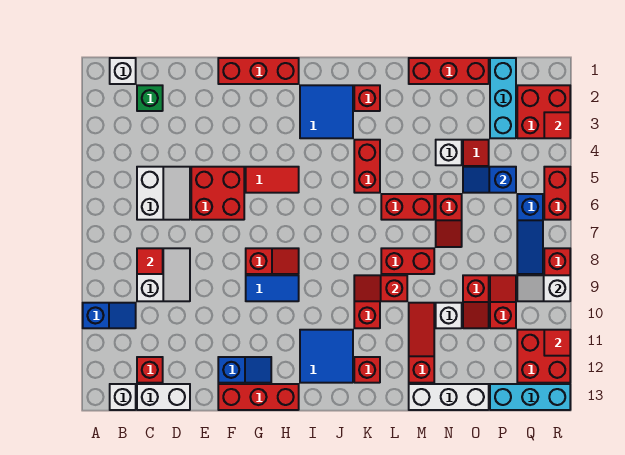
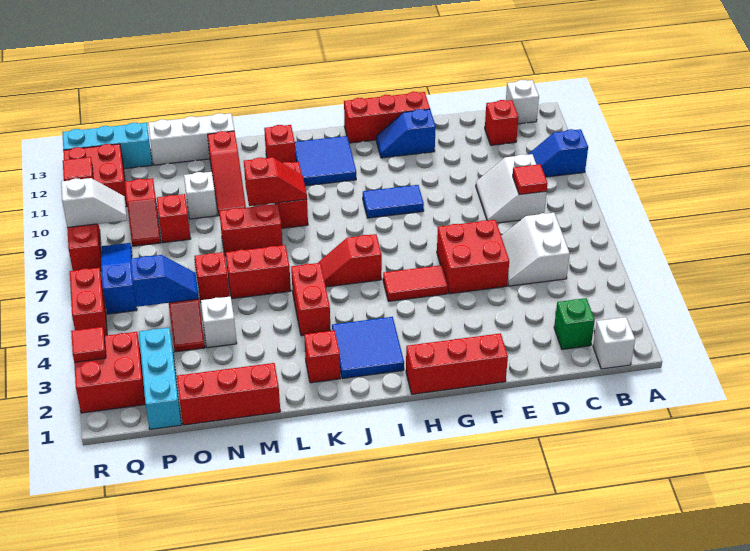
white 1x2 brick [137,384,190,410] -> none
red 1x2 slope [246,248,299,274] -> red 1x2 slope moved to [318,234,382,287]

